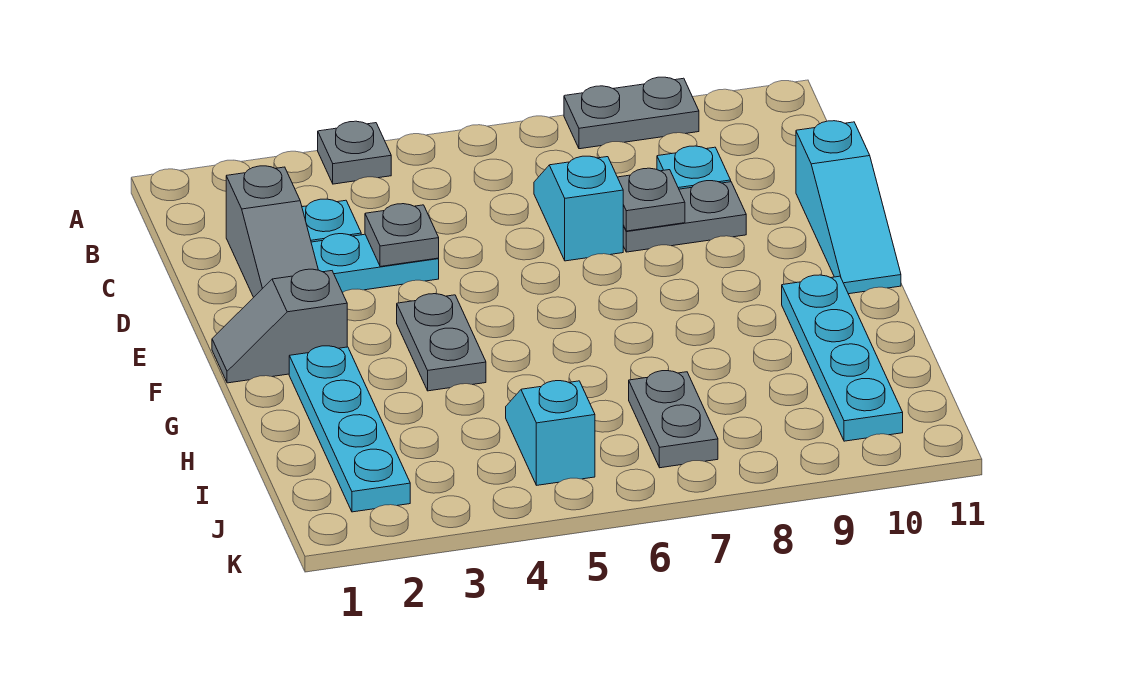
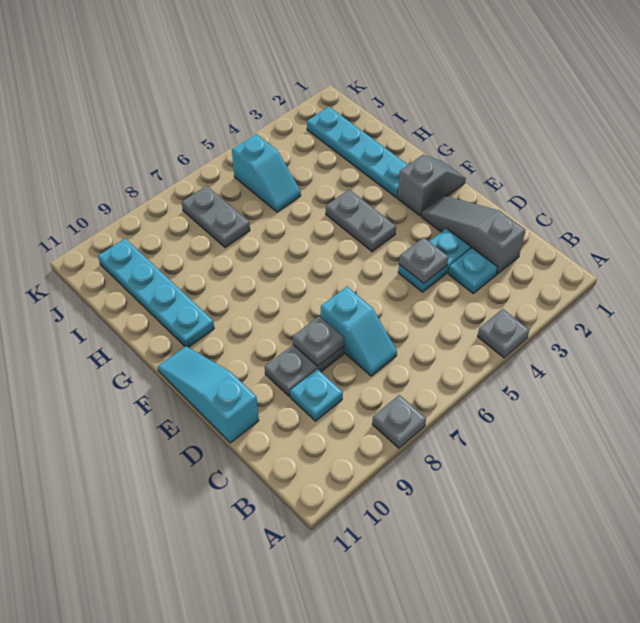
grey 1x2 plate [564,77,699,149] -> grey 1x1 plate [372,395,426,448]

